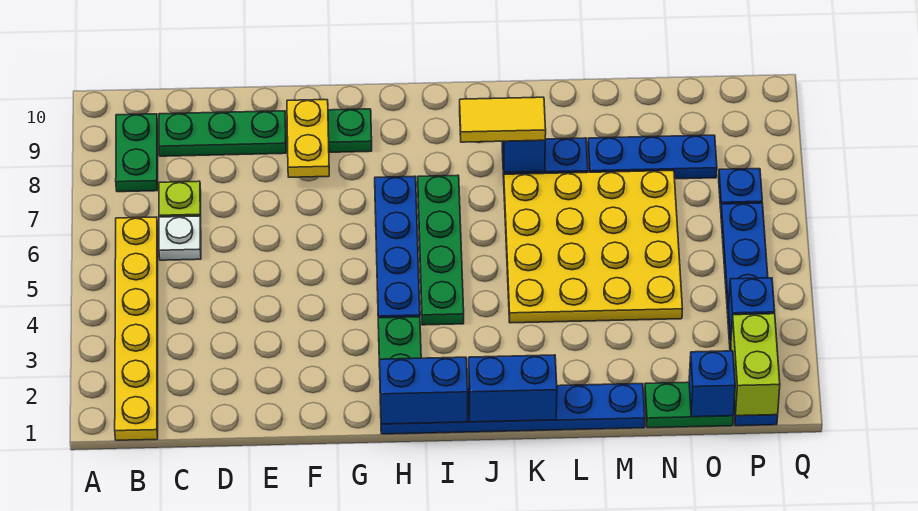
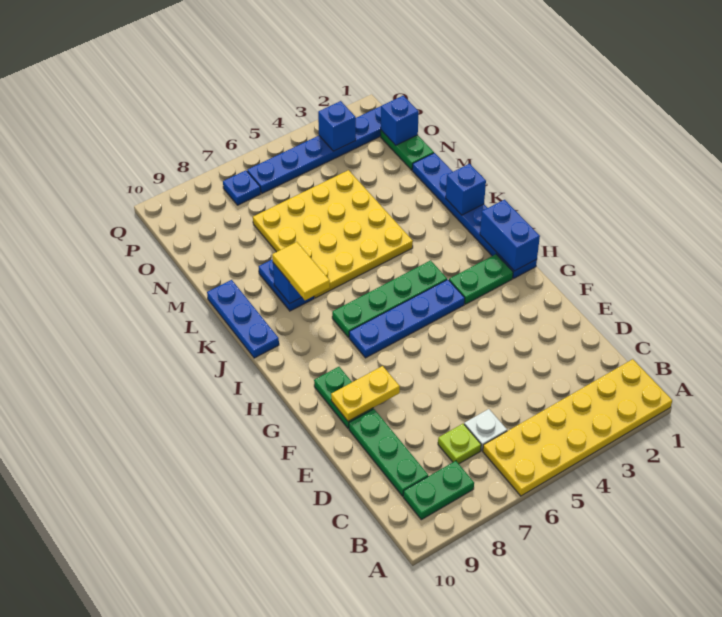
yellow 1x6 plate [115,217,158,440] -> yellow 2x6 plate [483,359,672,496]
blue 1x2 brick [469,355,557,422] -> blue 1x1 brick [446,164,486,215]
blue 1x3 plate [588,135,717,179] -> blue 1x3 plate moved to [207,280,279,358]
lime 1x2 brick [731,314,780,416] -> none

